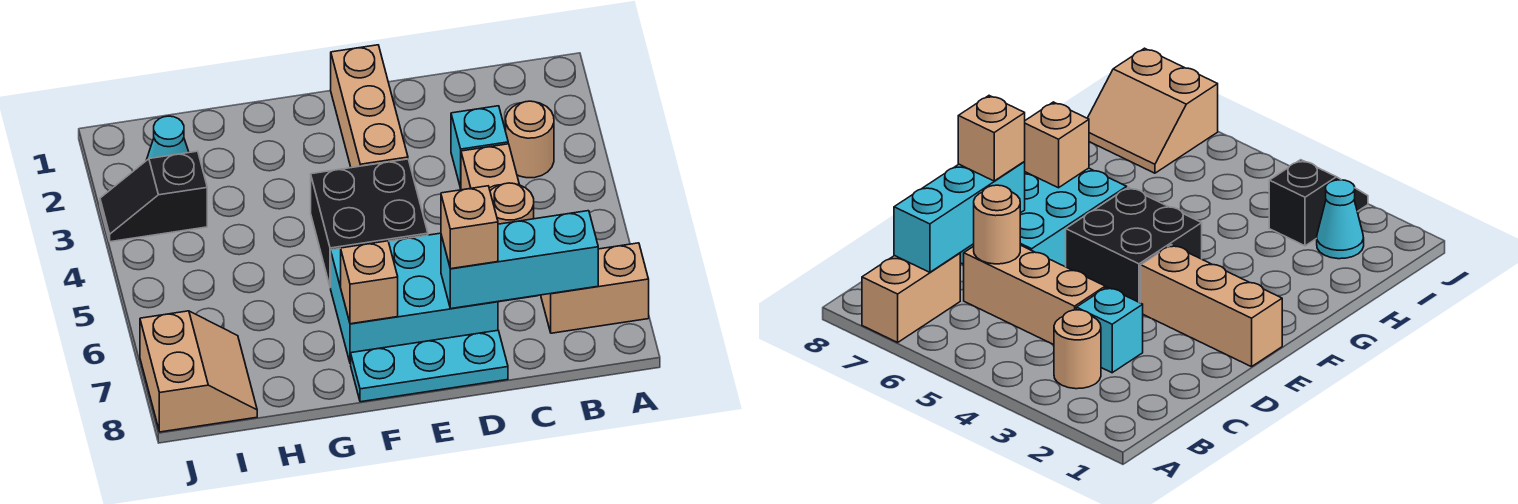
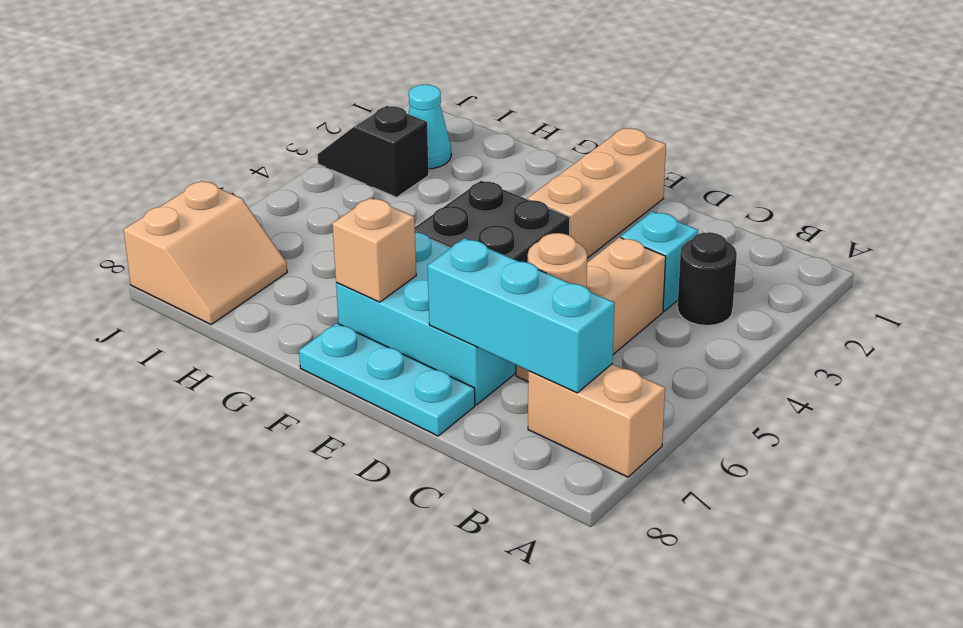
tan 1x1 round brick [506,101,554,178] -> black 1x1 round brick [678,232,737,326]
tan 1x1 brick [441,186,498,269] -> none

